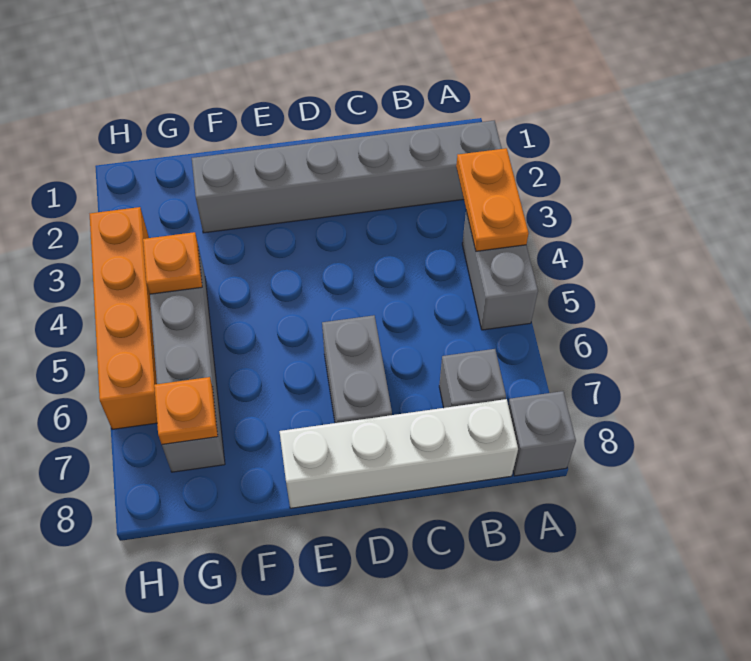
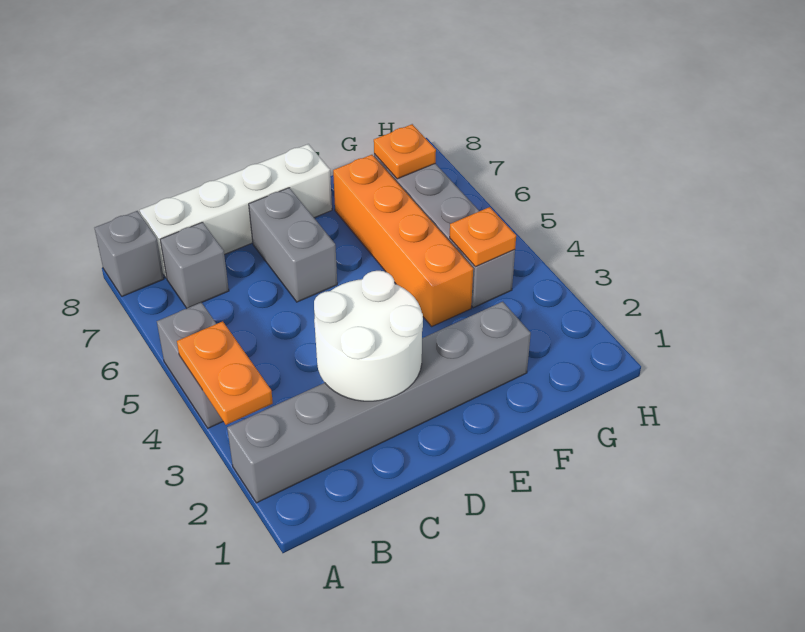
none -> white 2x2 round brick [314,271,423,401]
orange 1x4 brick [90,207,157,429] -> orange 1x4 brick moved to [333,155,473,326]

